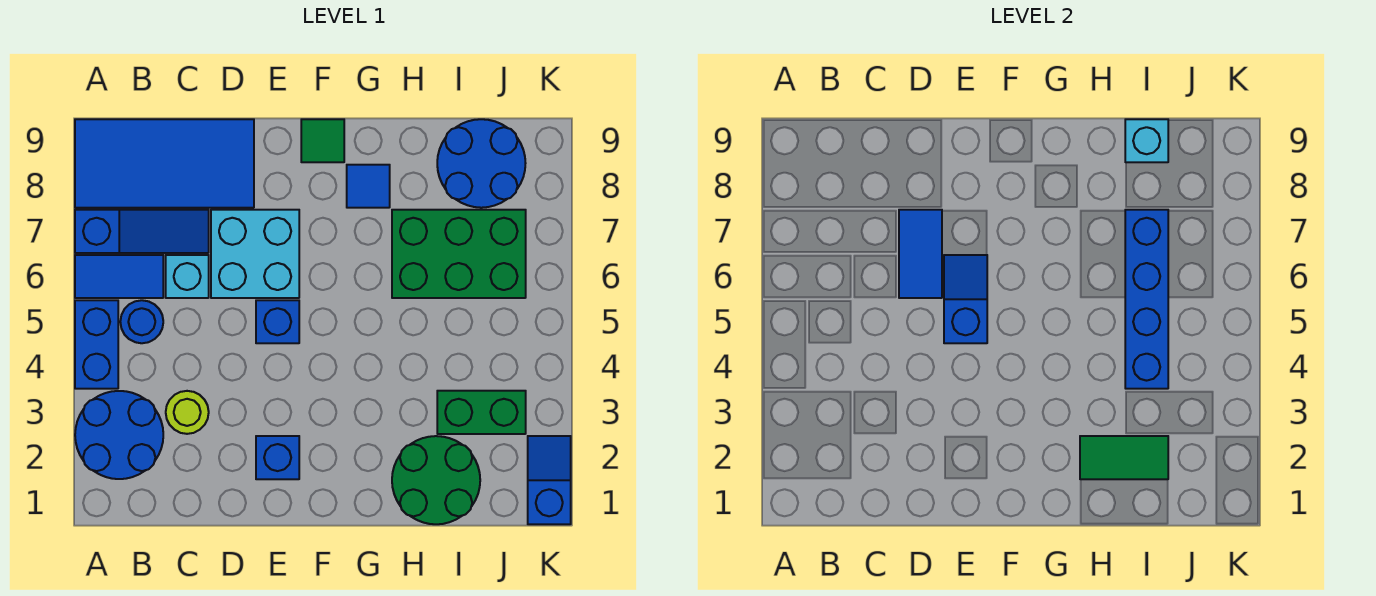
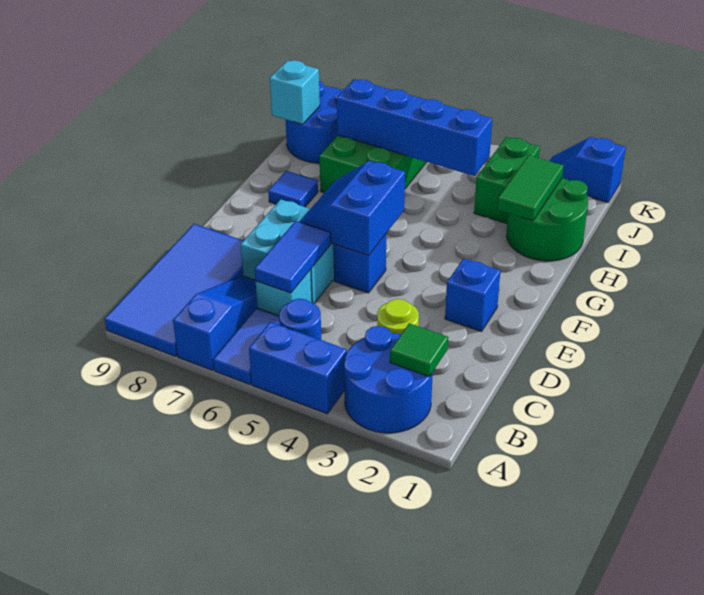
blue 1x2 tile [899,210,942,298] -> blue 1x2 tile turned to [255,221,331,293]
blue 1x2 slope [944,255,987,343] -> blue 2x2 slope [300,161,405,256]
green 1x1 tile [301,119,344,162] -> green 1x1 tile moved to [390,323,448,376]

